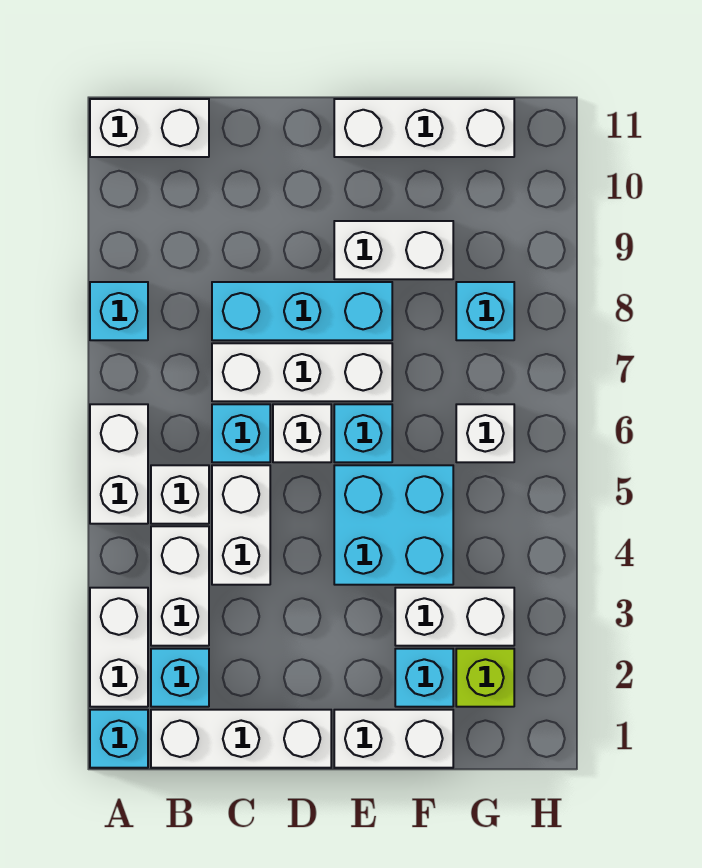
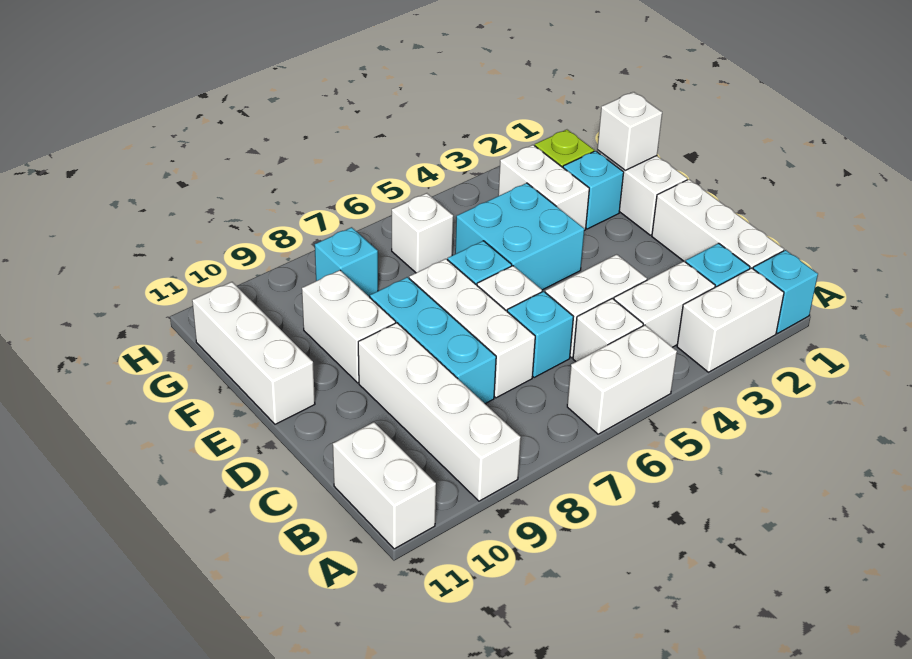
cyan 1x1 brick [90,282,148,340] -> none
none -> white 1x4 brick [358,323,521,501]
none -> white 1x1 brick [597,92,662,170]

